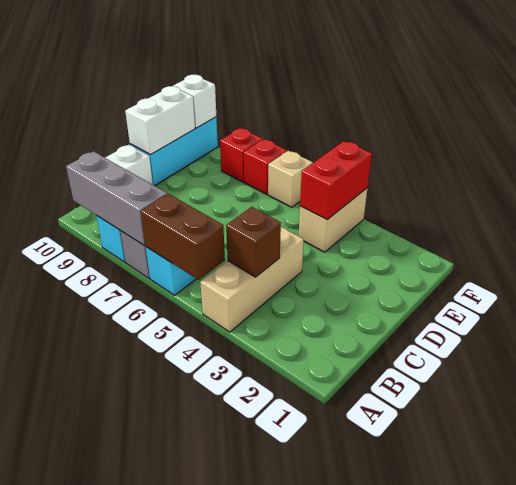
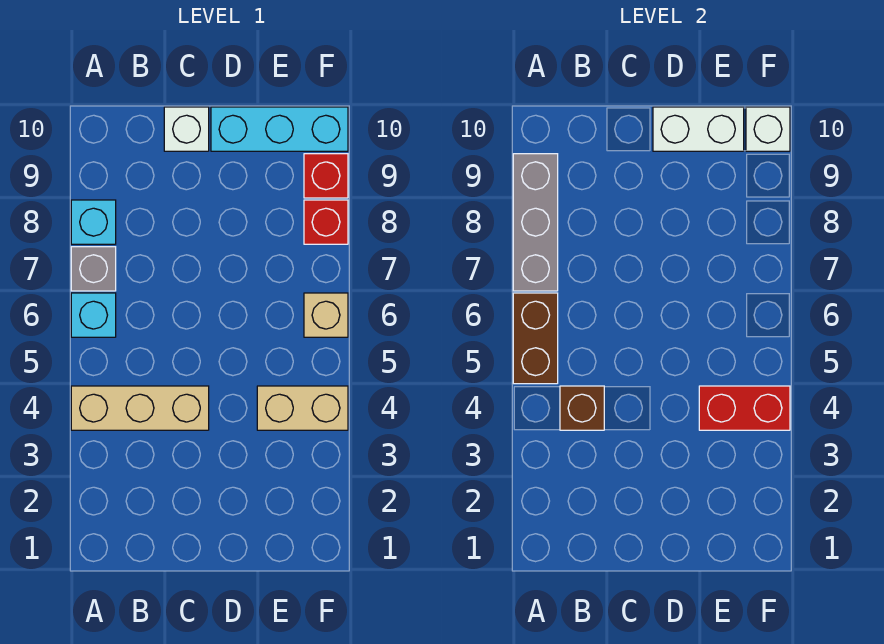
red 1x1 brick [244,139,287,194] -> red 1x1 brick moved to [304,154,348,198]

